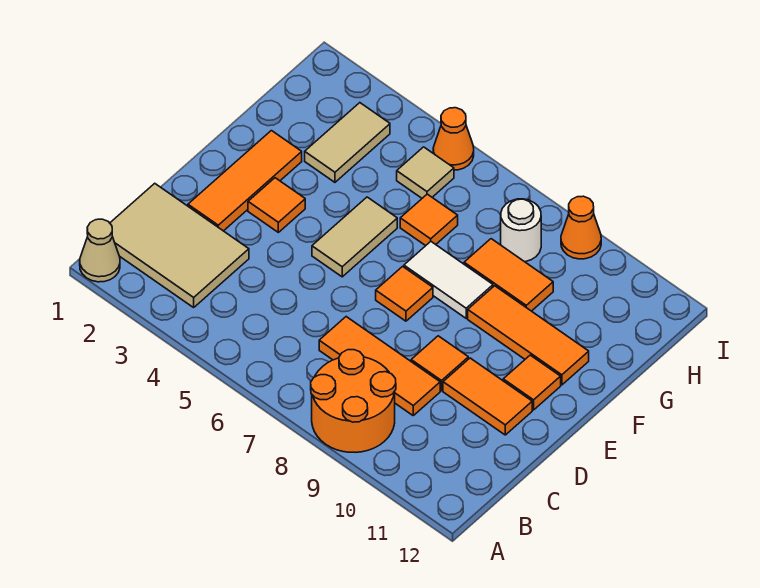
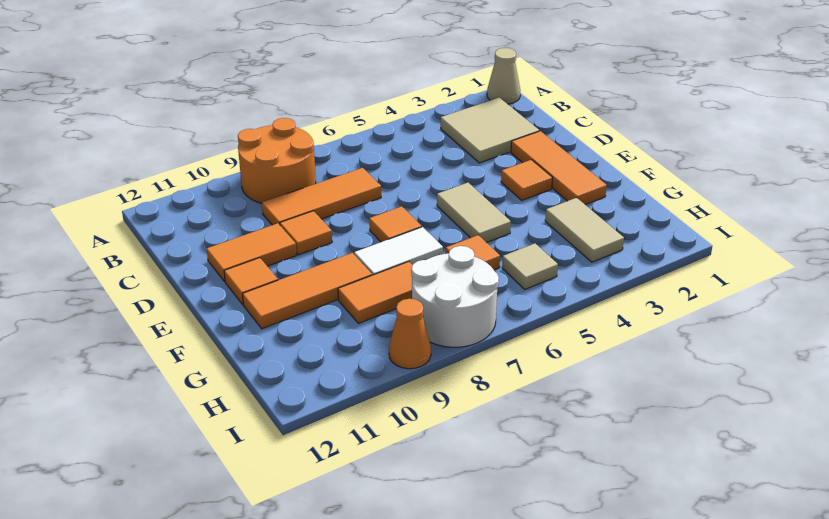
tan 2x3 tile [110,183,249,307] -> tan 2x2 tile [441,98,539,163]
white 1x1 round brick [501,199,541,262] -> white 2x2 round brick [411,246,499,347]
orange 1x1 cone [433,108,474,170] -> none

